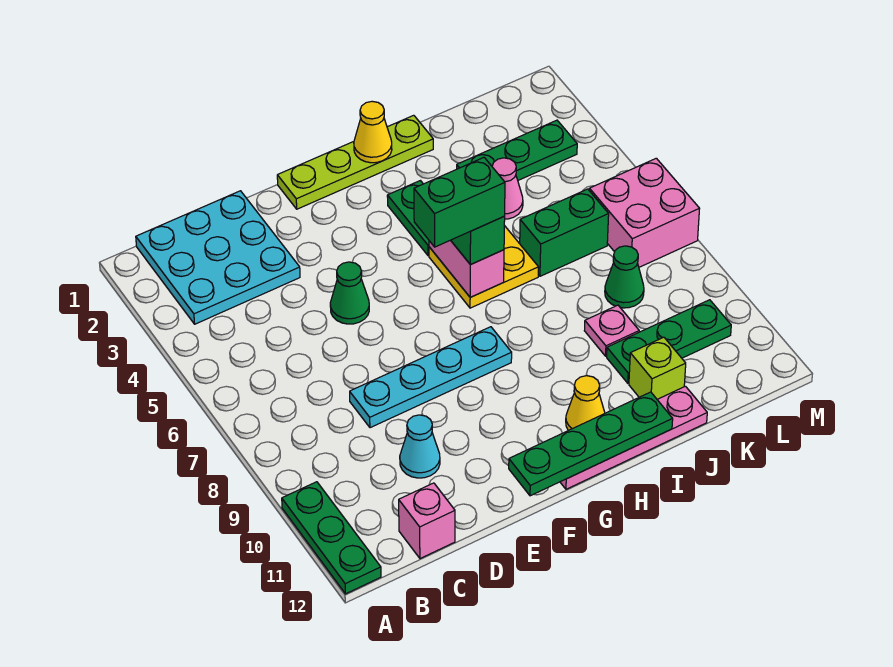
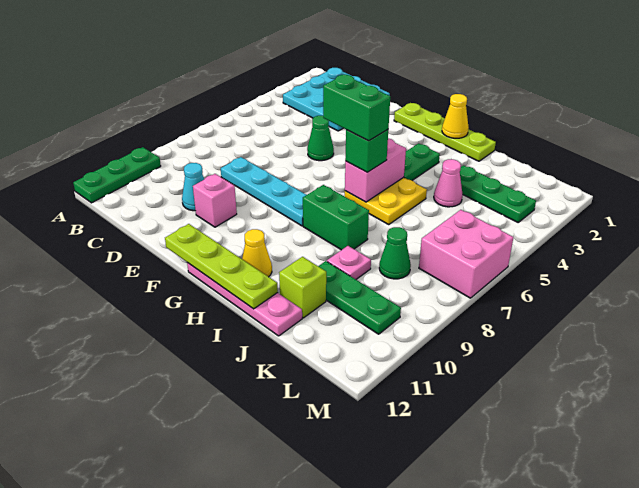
pink 1x1 brick [399,483,455,559] -> pink 1x1 brick moved to [193,174,237,227]
green 1x4 plate [509,392,673,496] -> lime 1x4 plate [165,224,278,309]
green 1x2 brick [520,189,609,276] -> green 1x2 brick moved to [303,185,369,250]

